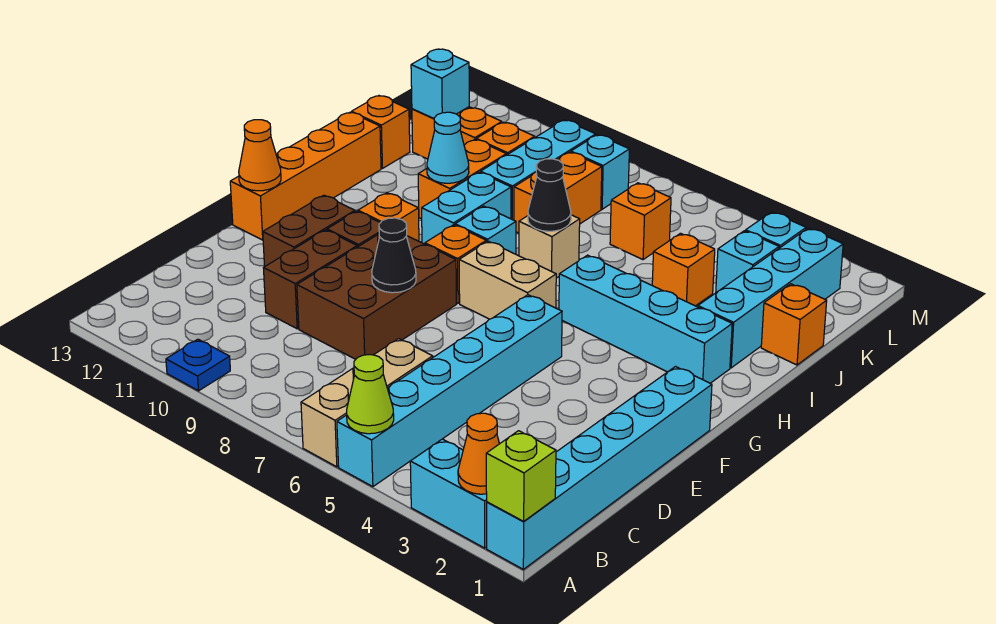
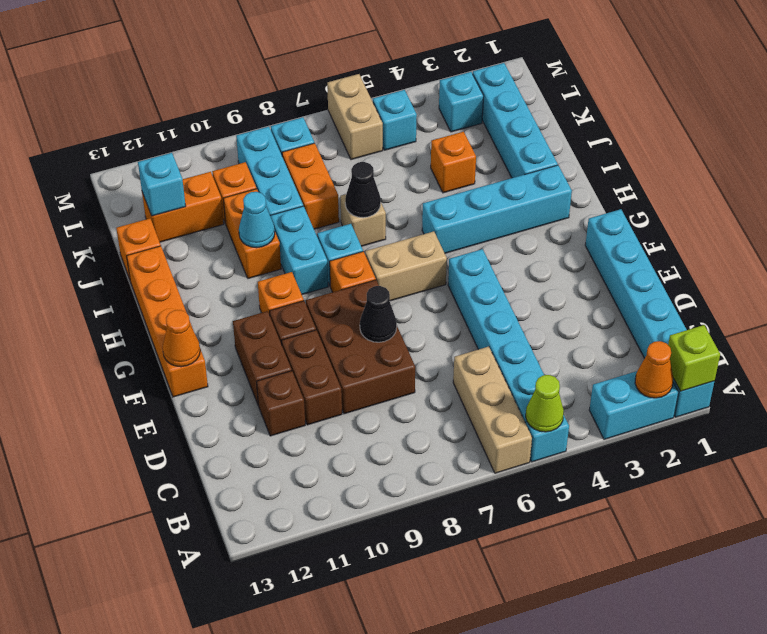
blue 1x1 plate [166,339,230,391] -> none
none -> brown 1x1 brick [257,371,305,436]
orange 1x1 brick [761,284,827,365] -> none
cyan 1x1 brick [716,231,779,293] -> cyan 1x1 brick moved to [373,90,417,150]
orange 1x1 brick [610,183,671,260] -> none
none -> tan 1x2 brick [327,74,383,160]

